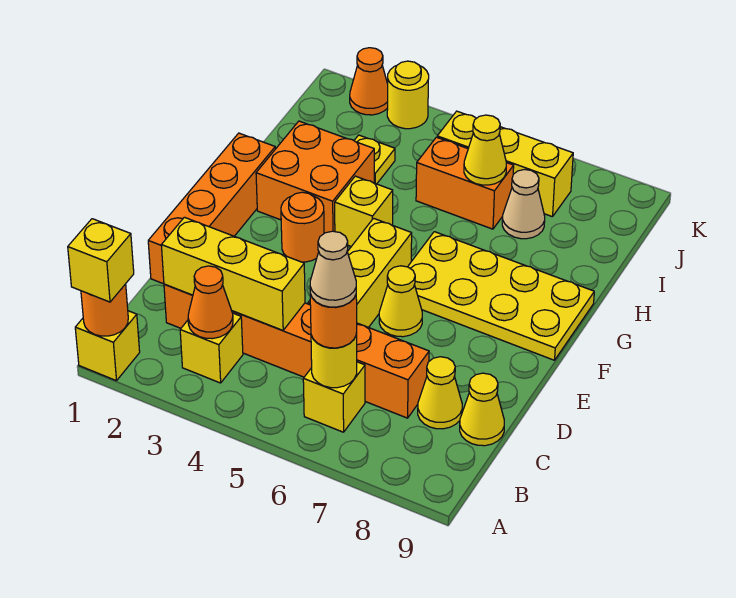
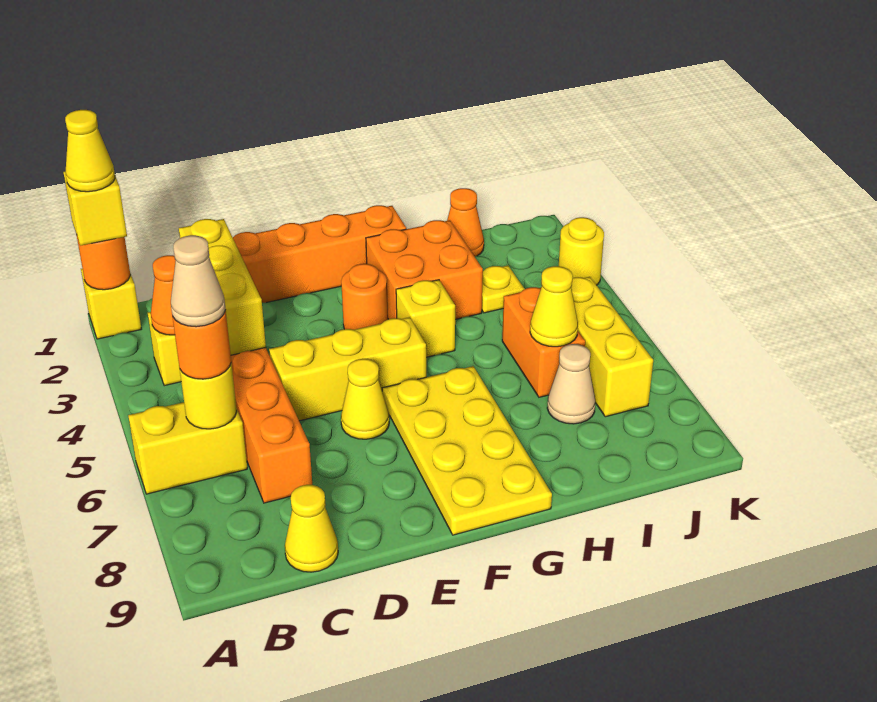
yellow 1x1 brick [303,362,365,432] -> yellow 1x2 brick [128,402,247,494]
yellow 1x1 cone [418,357,462,429] -> yellow 1x1 cone moved to [65,110,115,192]
orange 1x1 cone [350,48,388,115] -> orange 1x1 cone moved to [447,188,484,256]

